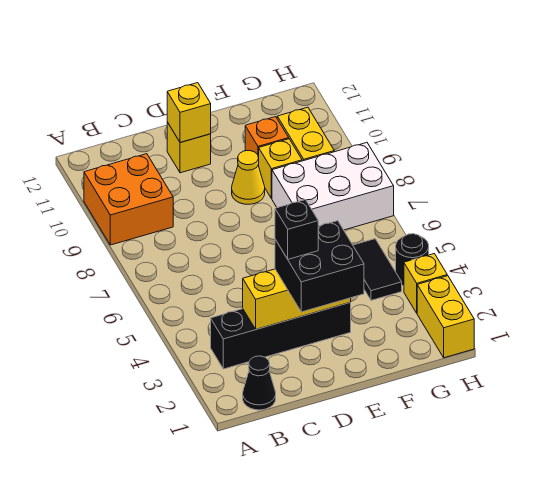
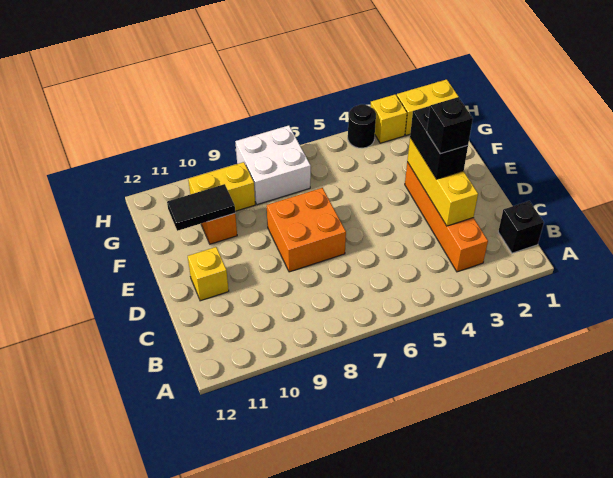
orange 2x2 brick [84,154,173,245] -> orange 2x2 brick moved to [267,188,346,272]
black 1x1 cone [243,356,276,410] -> black 1x1 brick [498,201,544,253]
black 1x4 brick [211,302,351,369] -> orange 1x4 brick [405,162,488,272]
black 2x2 brick [275,221,364,312] -> black 1x2 brick [410,106,468,179]
yellow 1x1 brick [167,83,211,143] -> none
yellow 1x1 cone [232,150,265,204] -> none
white 2x3 brick [272,143,394,230] -> white 2x2 brick [235,125,311,205]
yellow 1x1 brick [258,139,302,199] -> none
black 1x2 tile [353,239,402,300] -> black 1x2 tile moved to [167,184,235,231]

